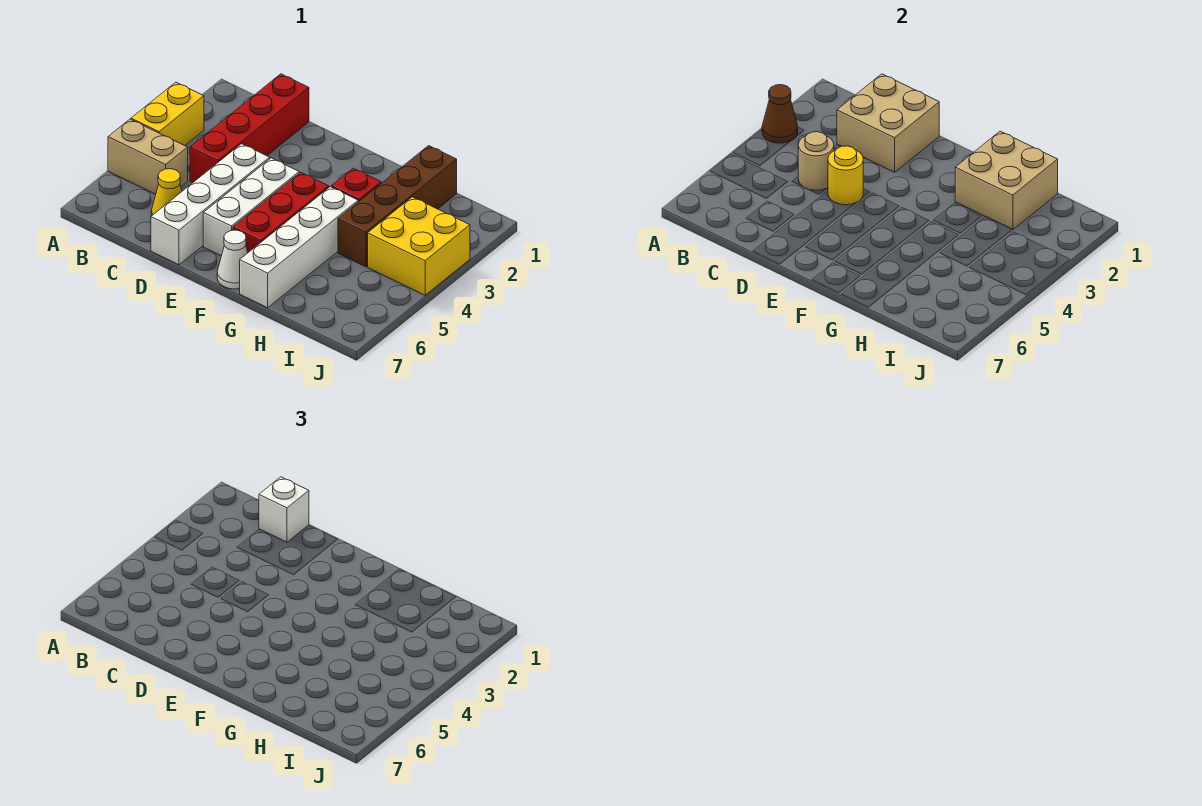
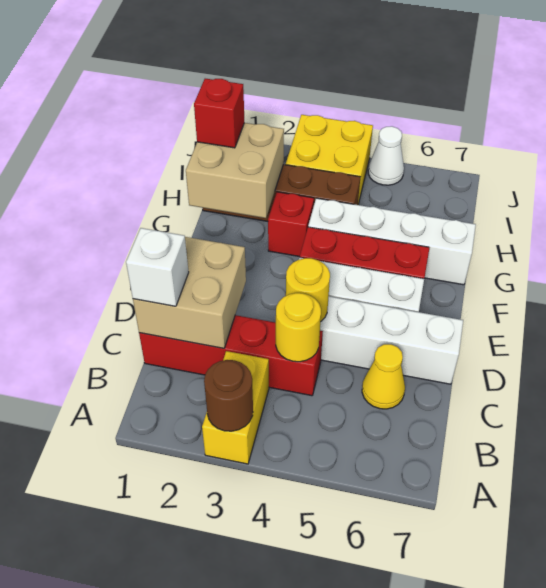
yellow 1x2 brick [131,82,204,146] -> yellow 1x2 brick turned to [202,351,269,464]
brown 1x1 cone [762,85,798,143] -> brown 1x1 round brick [204,360,253,431]
tan 1x2 brick [108,119,188,194] -> none
tan 1x1 round brick [798,132,834,190] -> yellow 1x1 round brick [276,293,321,362]
white 1x1 cone [217,230,248,289] -> white 1x1 cone moved to [368,126,404,185]
none -> red 1x1 brick [194,79,244,148]

